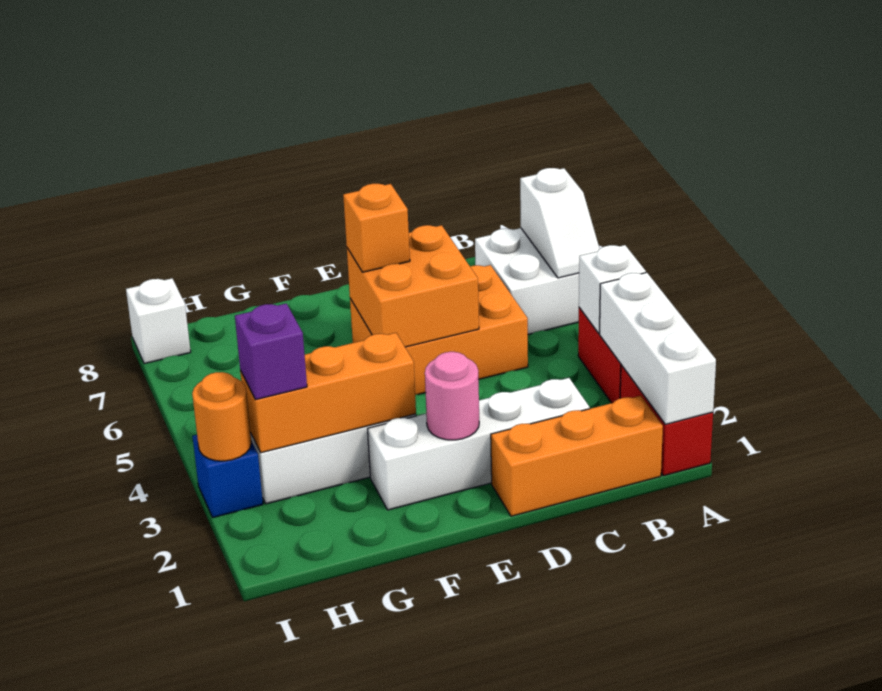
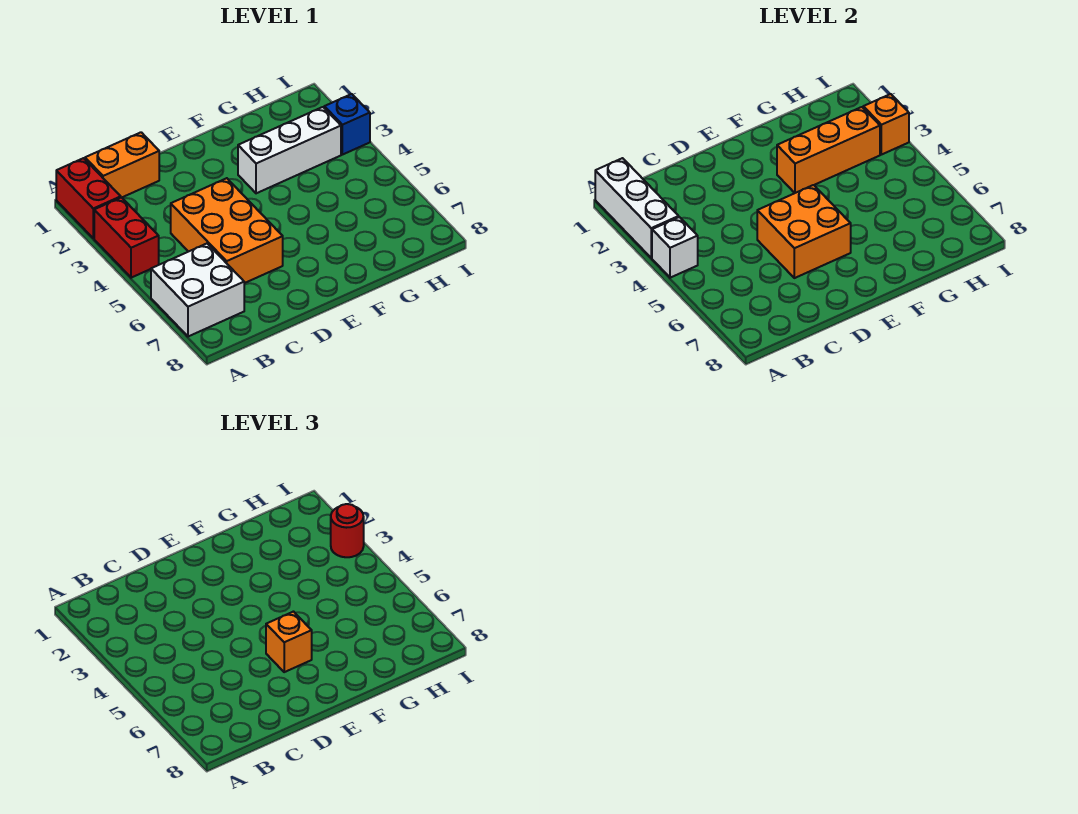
white 1x2 slope [520,168,600,278] -> none
orange 1x3 brick [491,396,663,516] -> orange 1x2 brick [85,132,159,197]
white 1x4 brick [368,378,590,510] -> none
orange 2x3 brick [350,265,528,395] -> orange 2x3 brick turned to [171,178,283,283]
pink 1x1 round brick [425,352,479,440] -> none
purple 1x1 brick [235,304,307,400] -> none
orange 1x1 round brick [192,372,251,461] -> orange 1x1 brick [863,94,909,155]
none -> red 1x1 round brick [331,504,364,557]
white 1x1 brick [126,278,191,364] -> none

